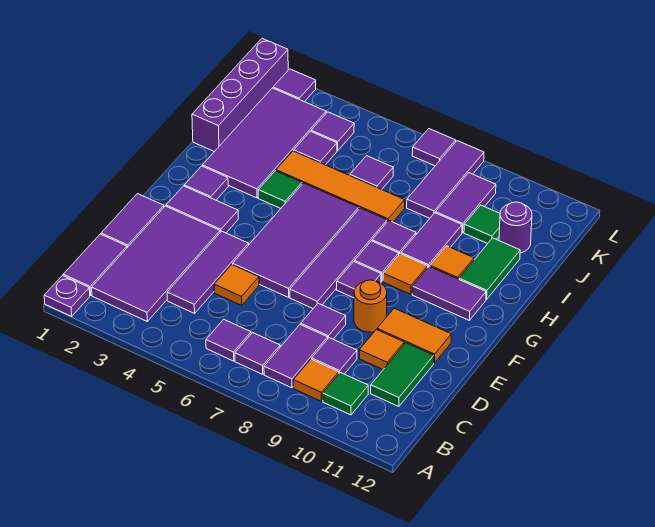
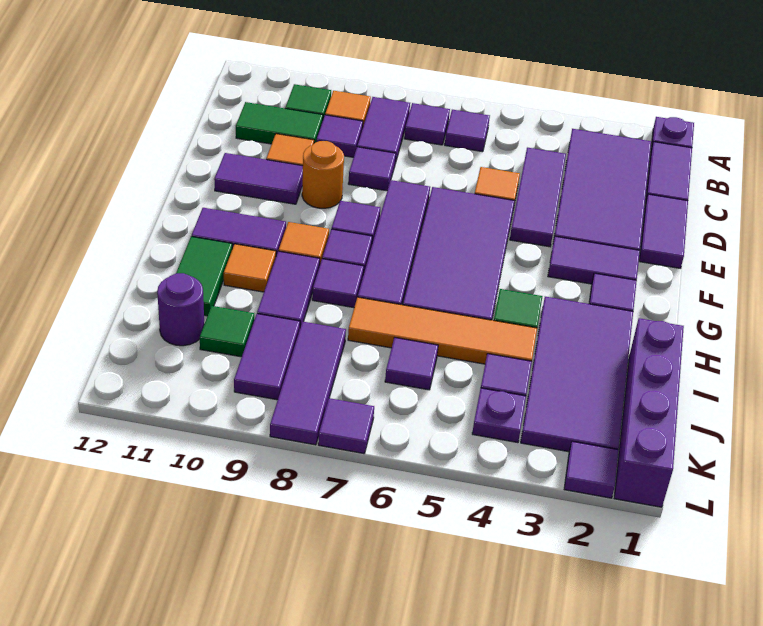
green 1x2 tile [371,343,434,407] -> green 1x2 tile turned to [236,102,323,144]
orange 1x2 tile [377,308,451,363] -> purple 1x2 tile [214,153,303,204]
purple 1x1 tile [311,112,354,151] -> purple 1x1 plate [472,388,526,443]

